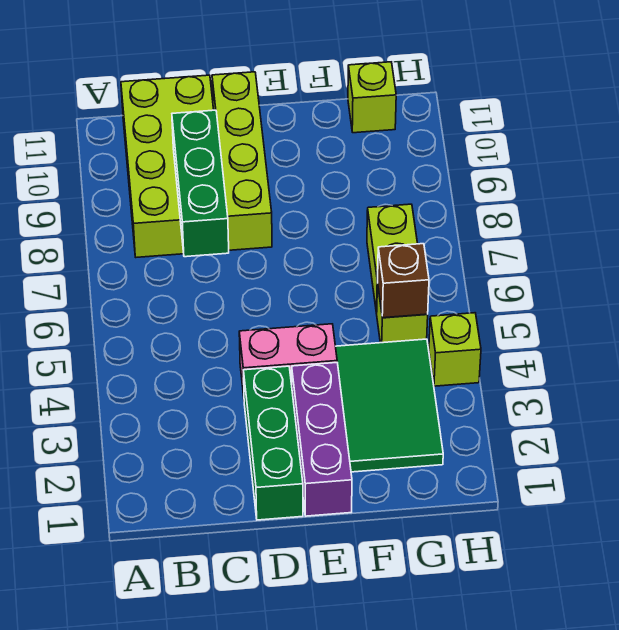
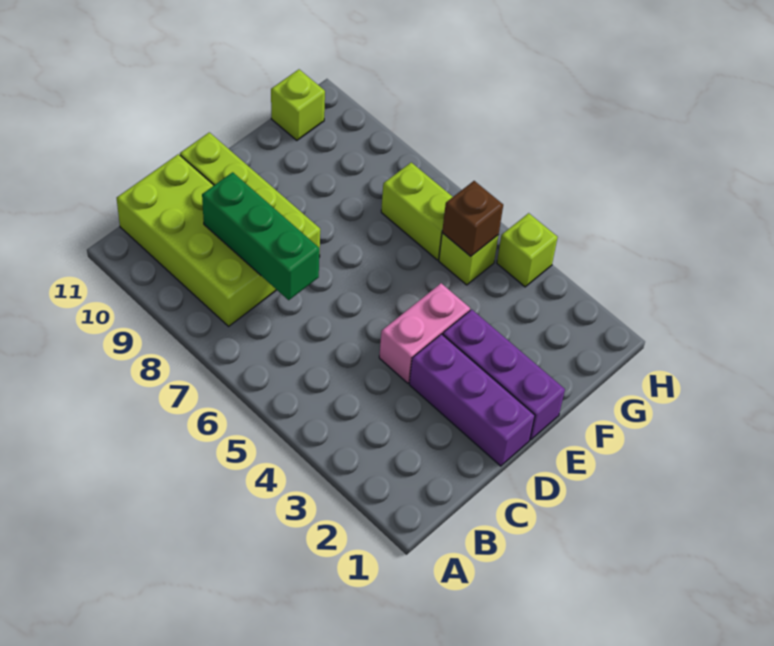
green 1x3 brick [243,366,303,520] -> purple 1x3 brick [409,334,535,466]
green 2x3 tile [336,339,443,472] -> none

